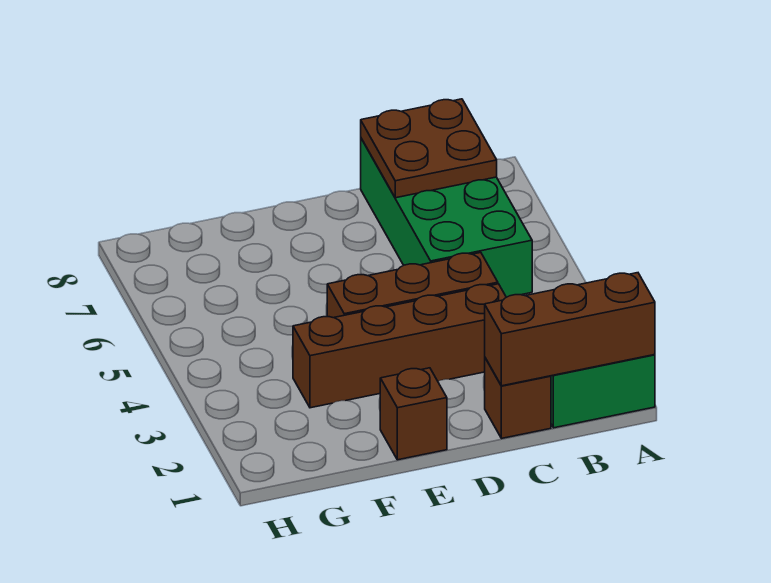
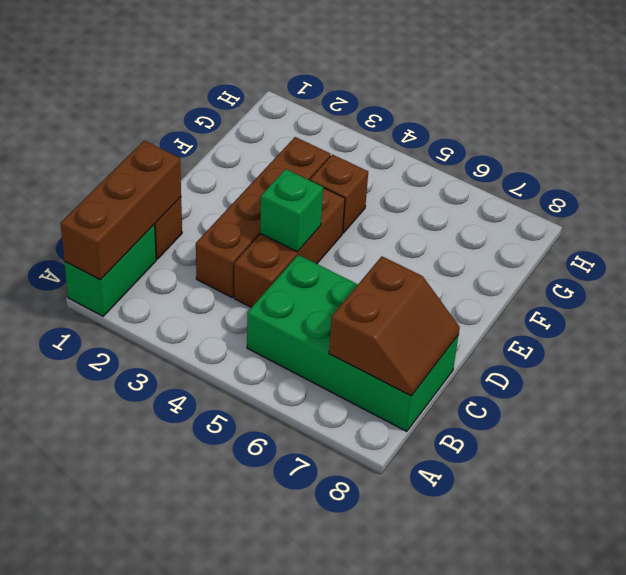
brown 2x2 plate [361,99,497,198] -> brown 2x2 slope [329,256,460,396]
none -> green 1x1 brick [260,169,323,252]
brown 1x1 brick [380,368,447,460] -> brown 1x1 brick moved to [310,155,368,233]

